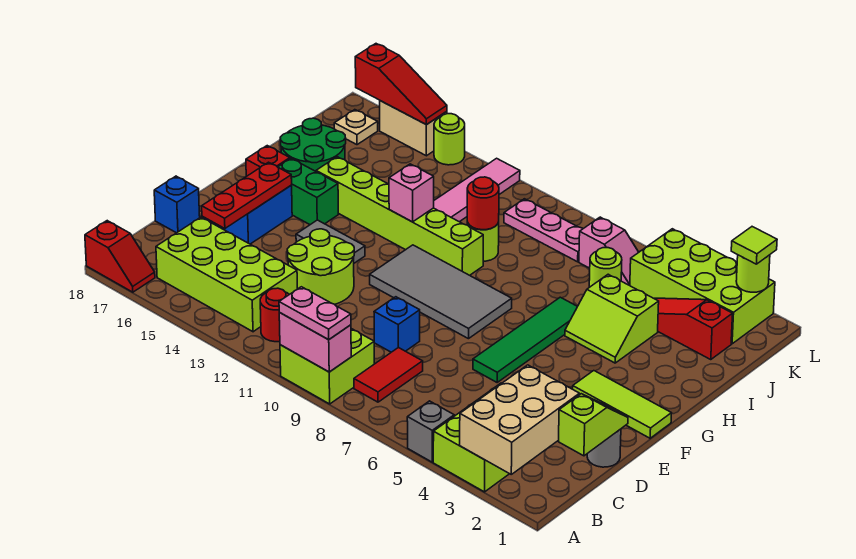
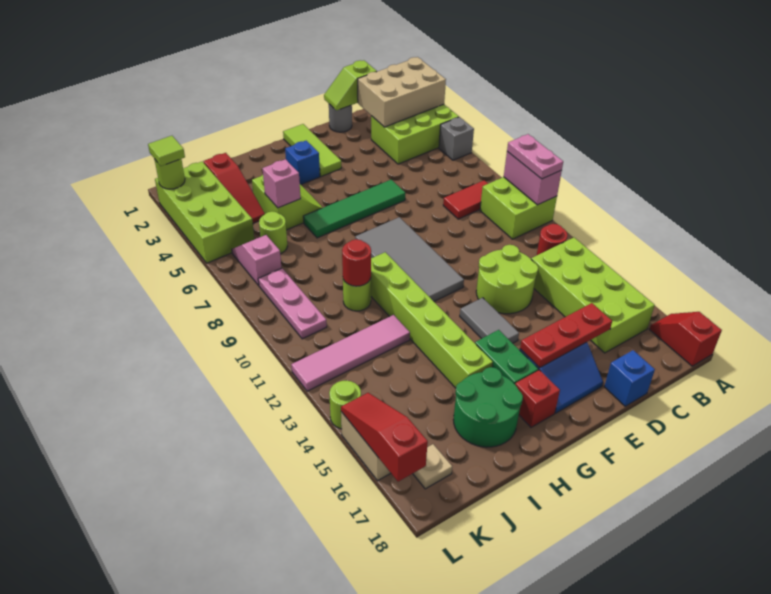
blue 1x1 brick [374,297,420,352] -> blue 1x1 brick moved to [285,141,320,184]
pink 1x1 brick [389,164,434,222] -> pink 1x1 brick moved to [263,159,301,208]

